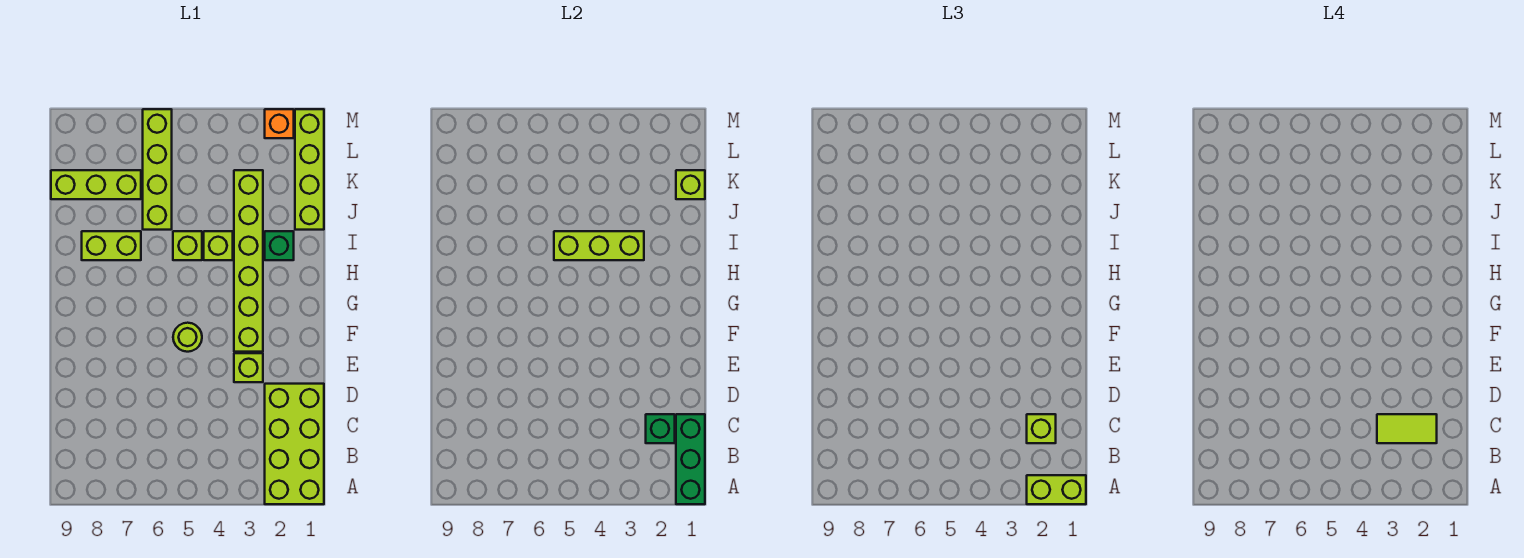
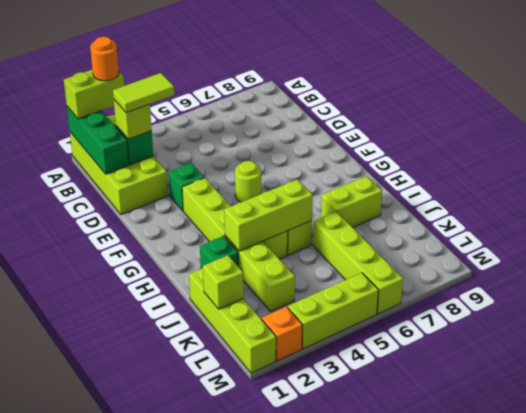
none -> orange 1x1 round brick [90,37,119,81]
lime 1x1 brick [234,353,263,382] -> green 1x1 brick [168,163,204,211]
lime 1x3 brick [51,170,141,199] -> lime 1x3 brick moved to [288,273,379,349]

